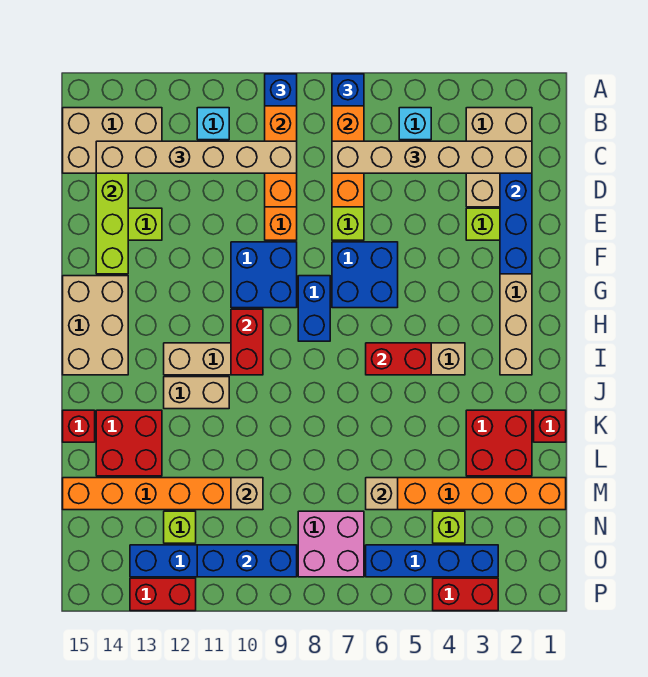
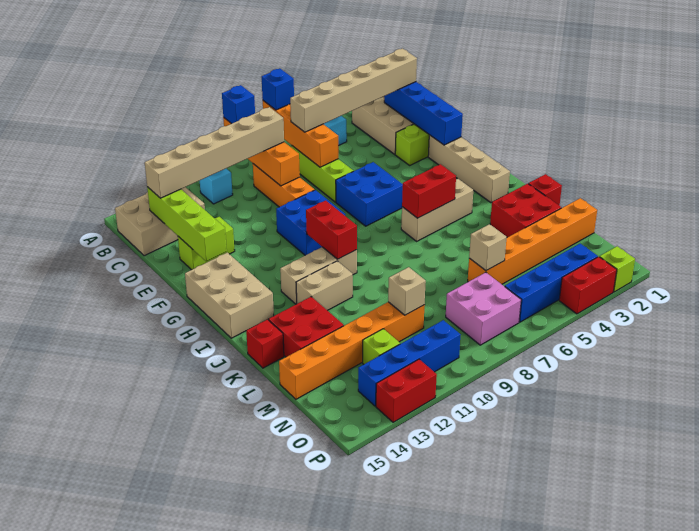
blue 1x2 brick [298,276,330,341] -> none
lime 1x1 brick [433,511,465,543] -> lime 1x1 brick moved to [600,246,635,292]
blue 1x3 brick [197,545,297,577] -> none

